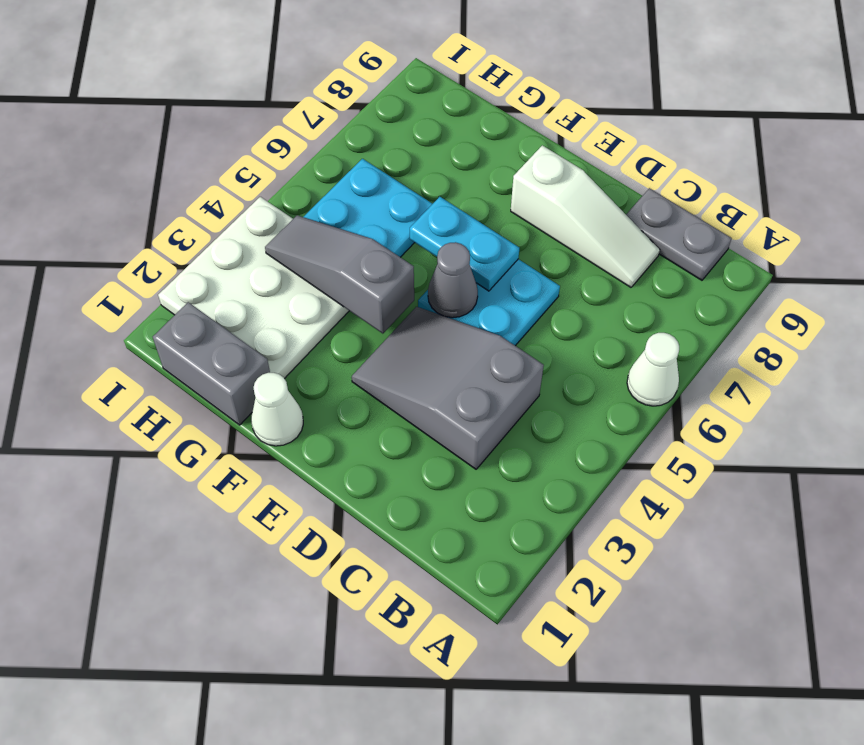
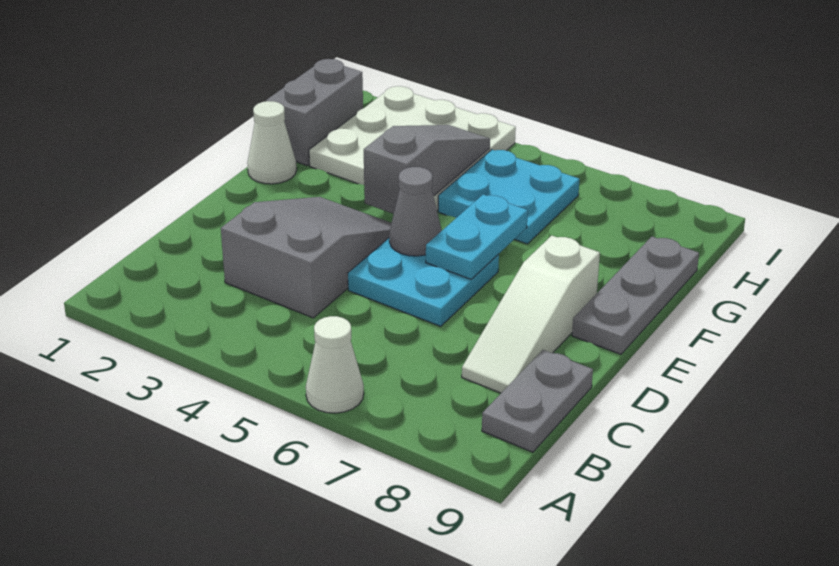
none -> grey 1x3 plate [572,237,699,354]

